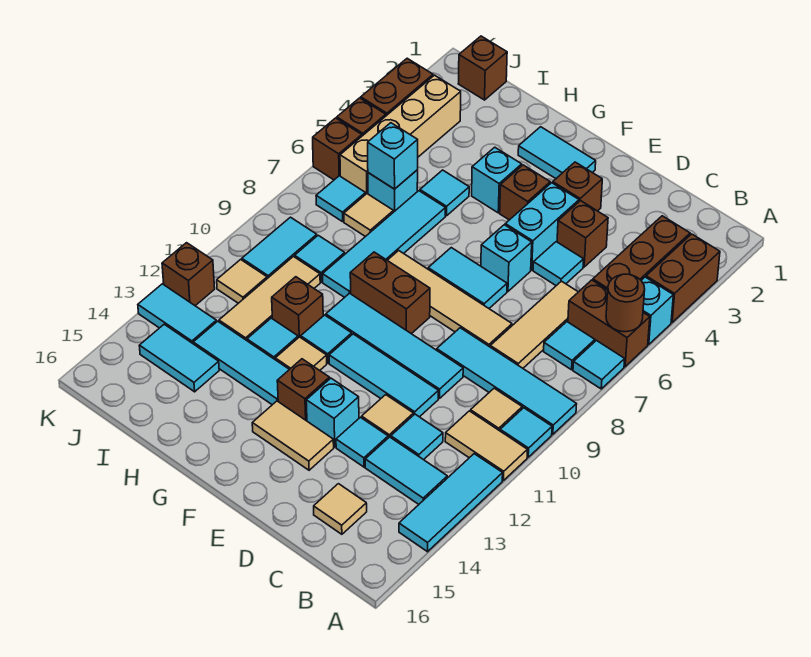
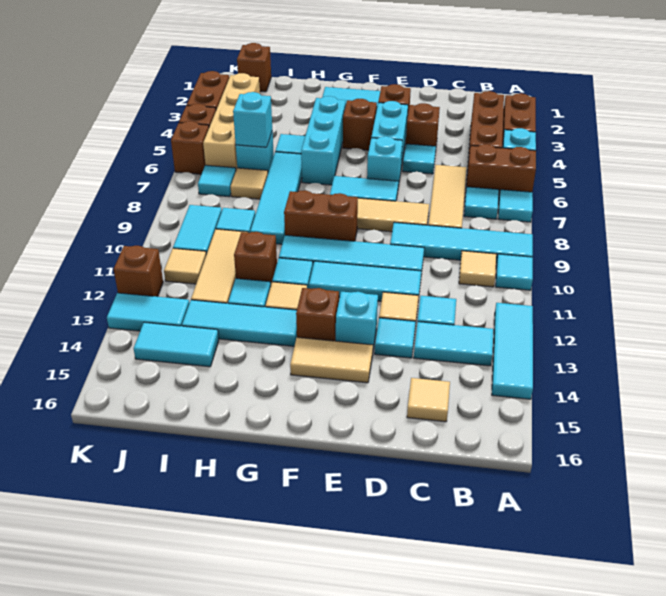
brown 1x1 round brick [606,274,645,332] -> none
tan 1x2 tile [445,411,527,481] -> none
cyan 1x1 brick [472,147,522,213] -> cyan 1x3 brick [301,96,346,185]

